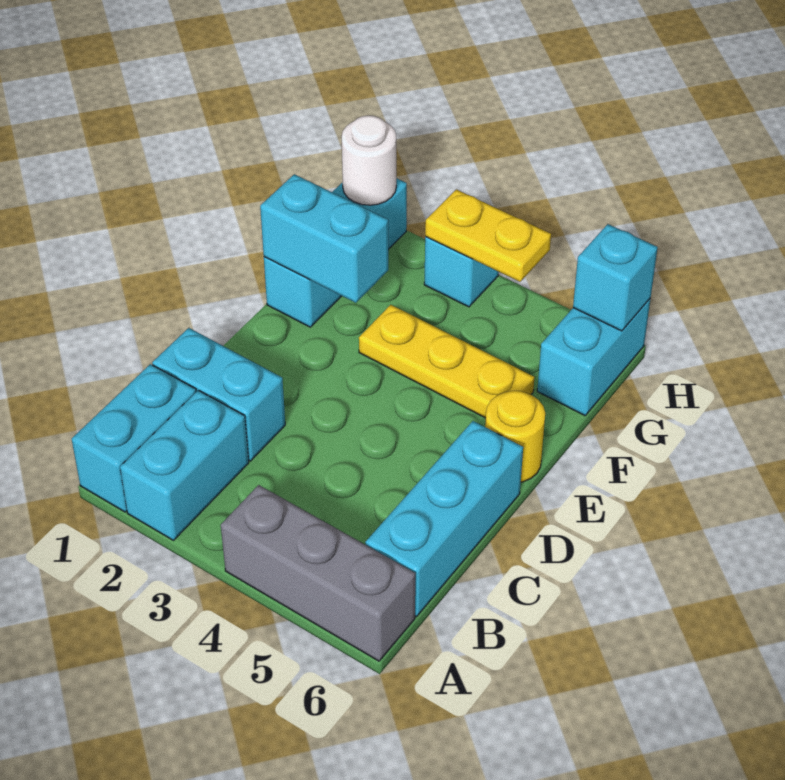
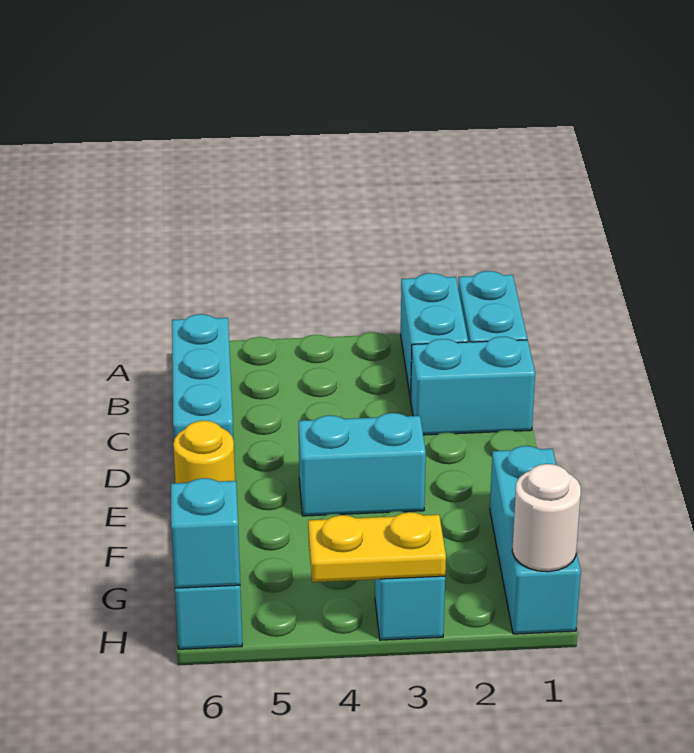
grey 1x3 brick [221,485,415,661] -> none
cyan 1x2 brick [260,174,388,303] -> cyan 1x2 brick moved to [299,413,426,516]
yellow 1x3 plate [359,305,535,418] -> none

